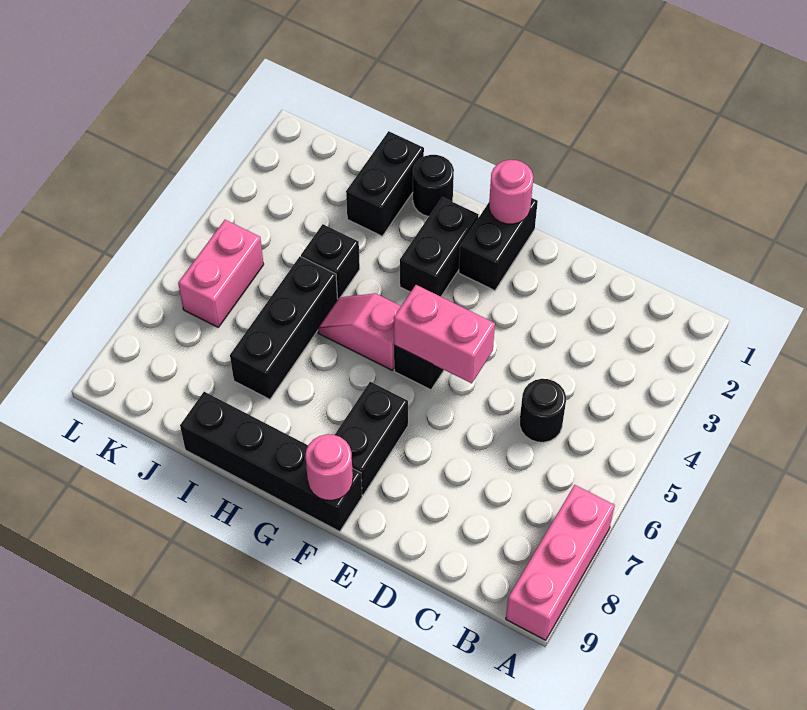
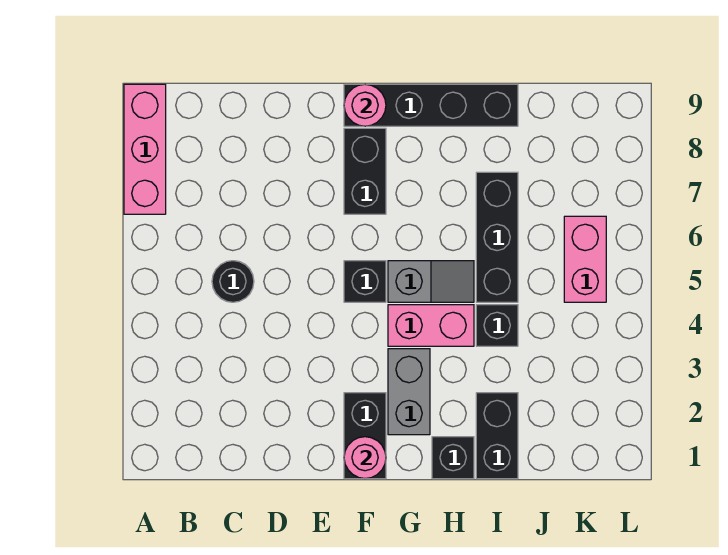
pink 1x2 brick [394,285,495,383] -> pink 1x2 brick moved to [388,305,474,346]
black 1x2 brick [400,197,479,297] -> grey 1x2 brick [388,349,430,435]
pink 1x2 slope [318,293,401,370] -> grey 1x2 slope [388,261,474,302]
black 1x1 round brick [413,155,454,217] -> black 1x1 brick [432,437,474,479]

